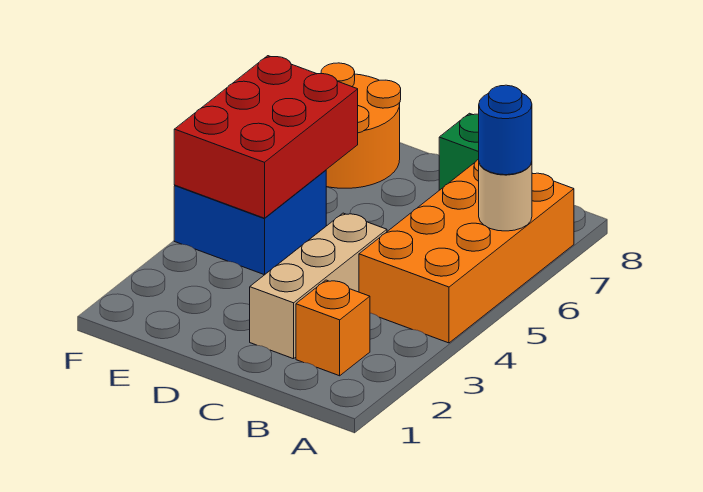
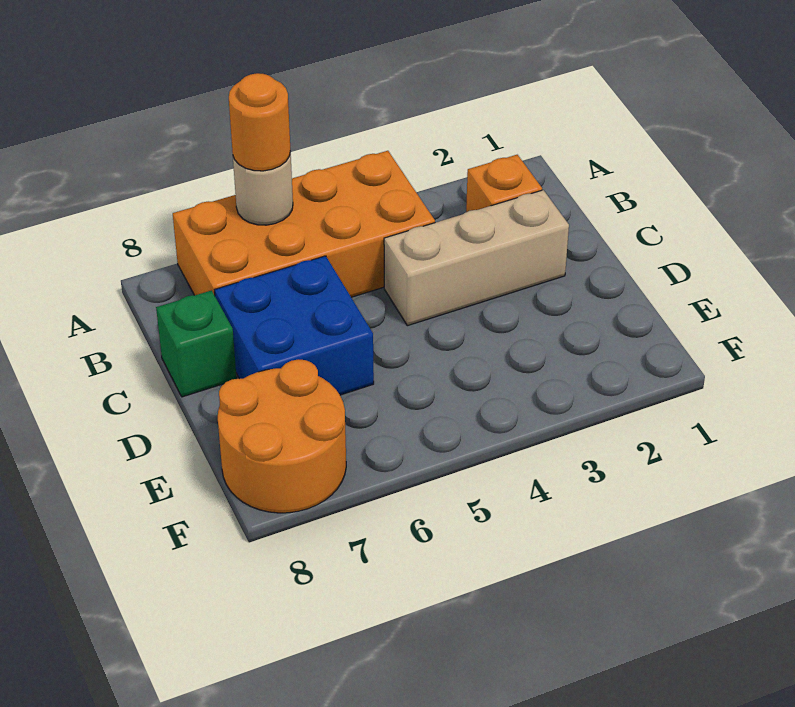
blue 1x1 round brick [479,85,532,175] -> orange 1x1 round brick [229,73,290,171]
blue 2x2 brick [174,170,326,275] -> blue 2x2 brick moved to [215,256,374,395]
red 2x3 brick [174,56,358,218] -> none

